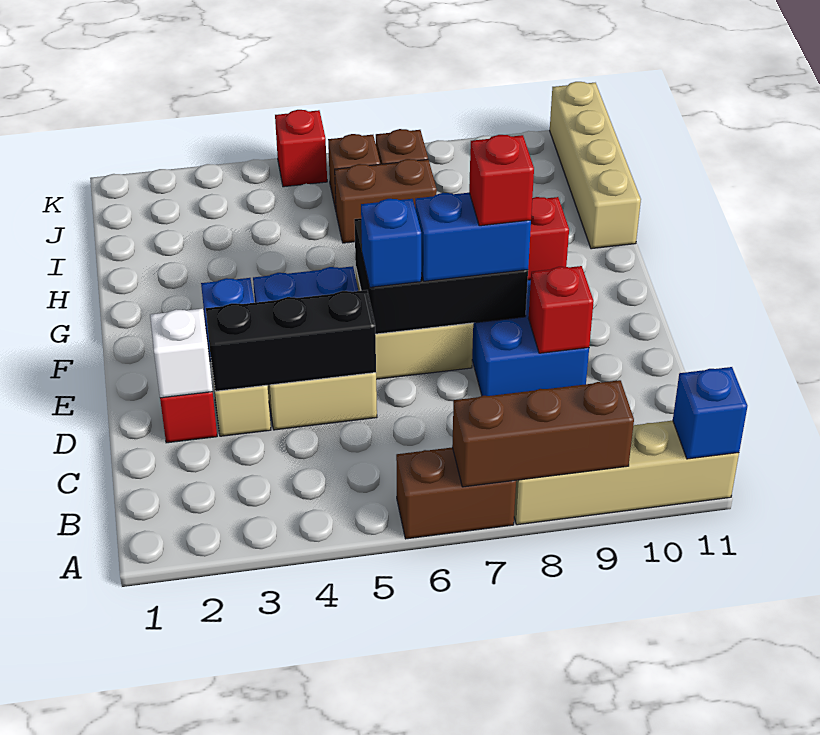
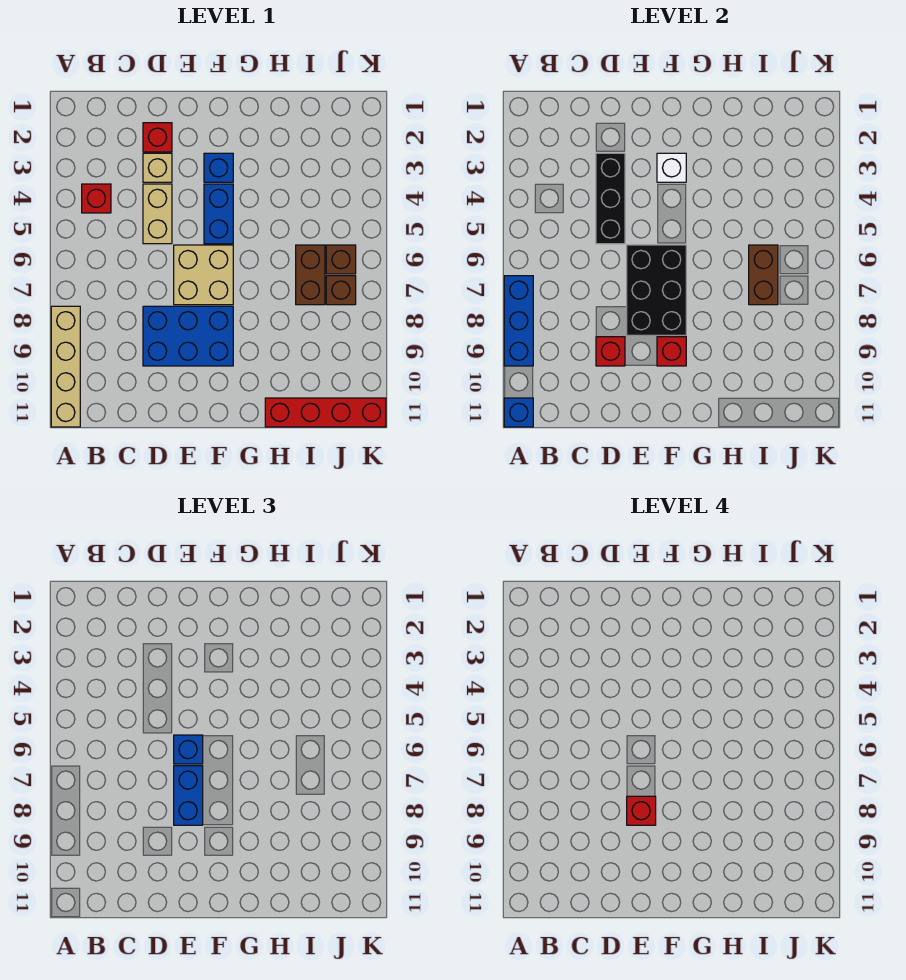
brown 1x2 brick [396,447,516,539] -> brown 1x2 brick moved to [749,245,778,305]
brown 1x3 brick [452,380,634,487] -> blue 1x3 brick [504,276,533,366]
white 1x1 brick [150,308,213,398] -> white 1x1 brick moved to [657,153,686,182]
tan 1x4 brick [550,82,641,249] -> red 1x4 brick [265,398,386,427]
red 1x1 brick [275,110,327,187] -> red 1x1 brick moved to [82,184,111,213]

